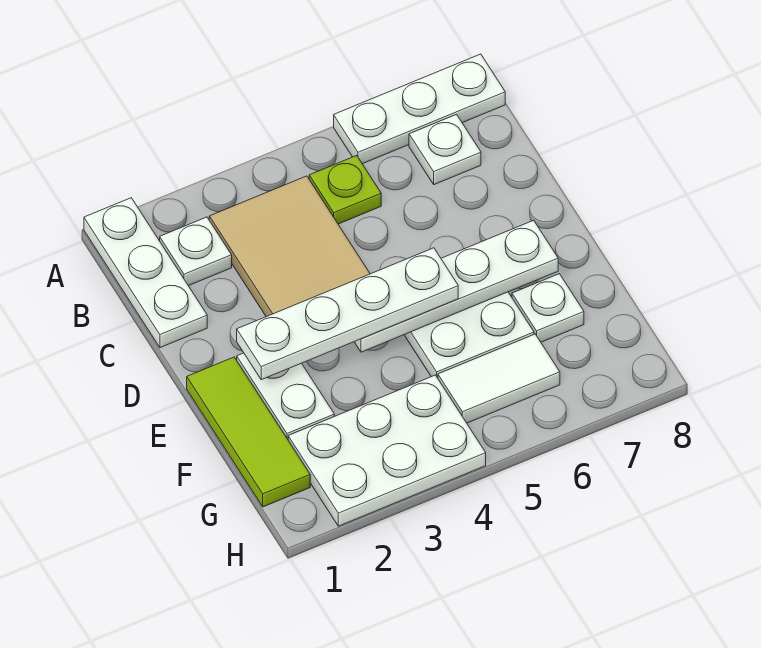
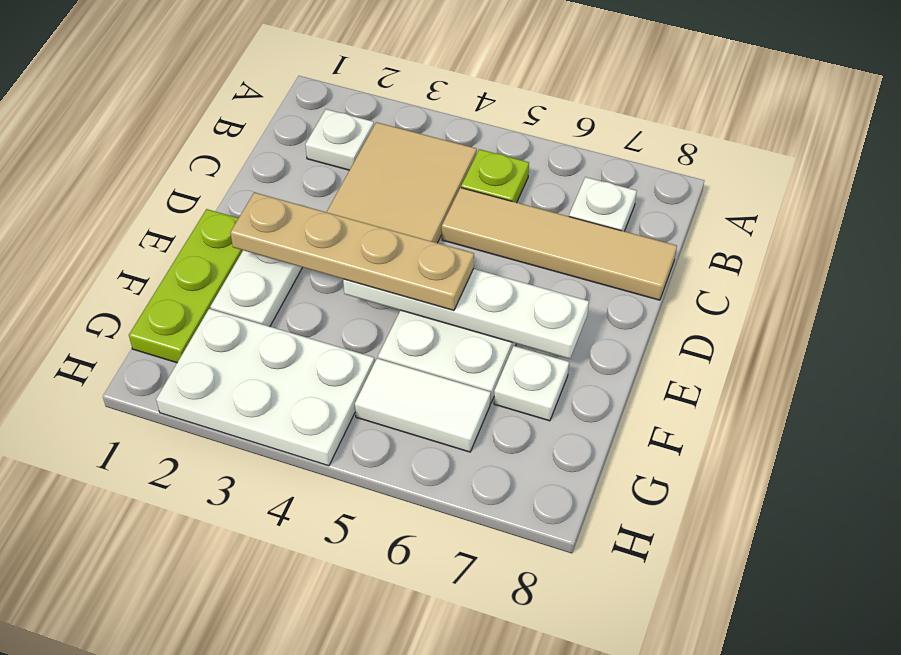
white 1x3 plate [84,198,207,348] -> none
white 1x3 plate [334,54,505,164] -> none
none -> tan 1x4 tile [442,188,677,300]
lime 1x3 tile [187,357,310,507] -> lime 1x3 plate [129,209,243,363]
white 1x4 plate [237,248,458,380] -> tan 1x4 plate [230,192,474,310]

